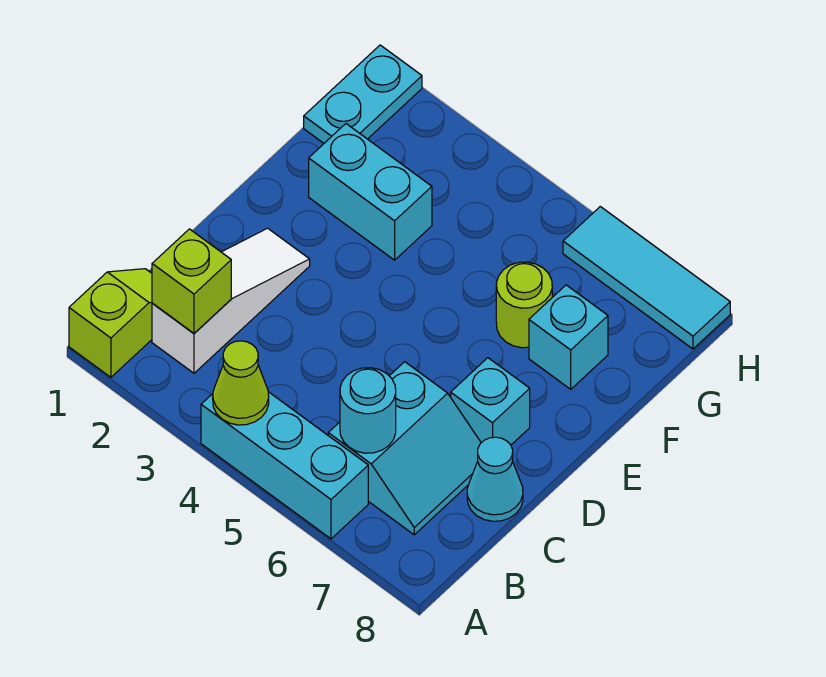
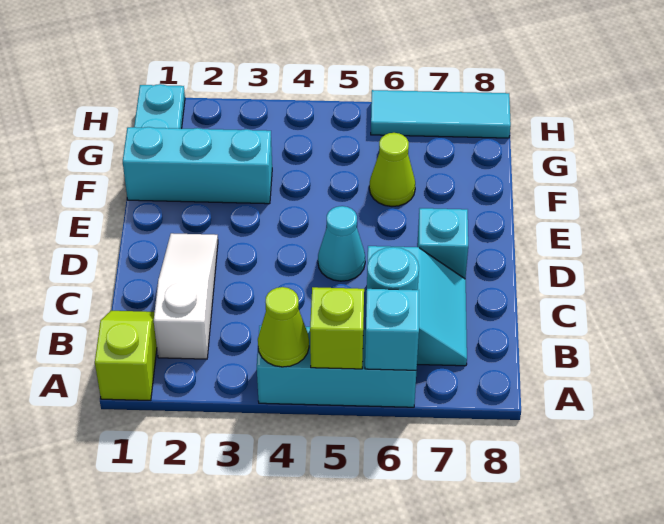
lime 1x1 brick [152,229,231,333] -> lime 1x1 brick moved to [310,287,364,369]
cyan 1x1 cone [467,437,523,521] -> cyan 1x1 cone moved to [318,206,365,281]
cyan 1x2 brick [309,124,432,260] -> cyan 1x3 brick [123,127,272,204]
lime 1x1 round brick [496,262,552,348] -> lime 1x1 cone [369,133,415,206]
cyan 1x1 brick [529,285,608,389] -> cyan 1x1 brick moved to [365,289,419,370]

